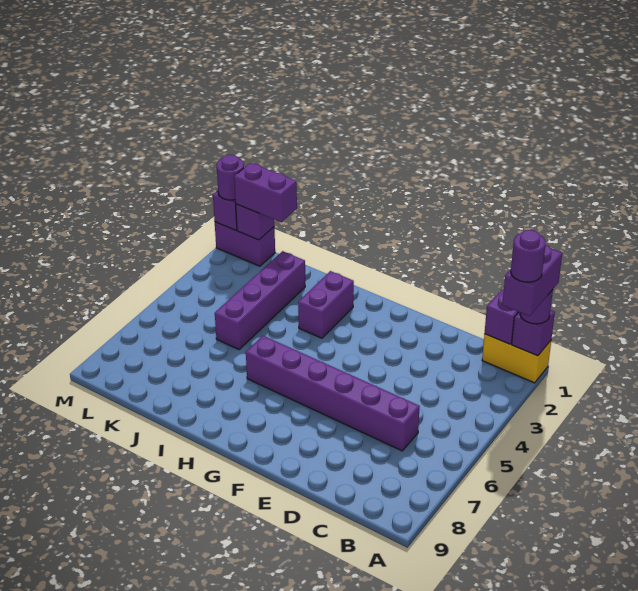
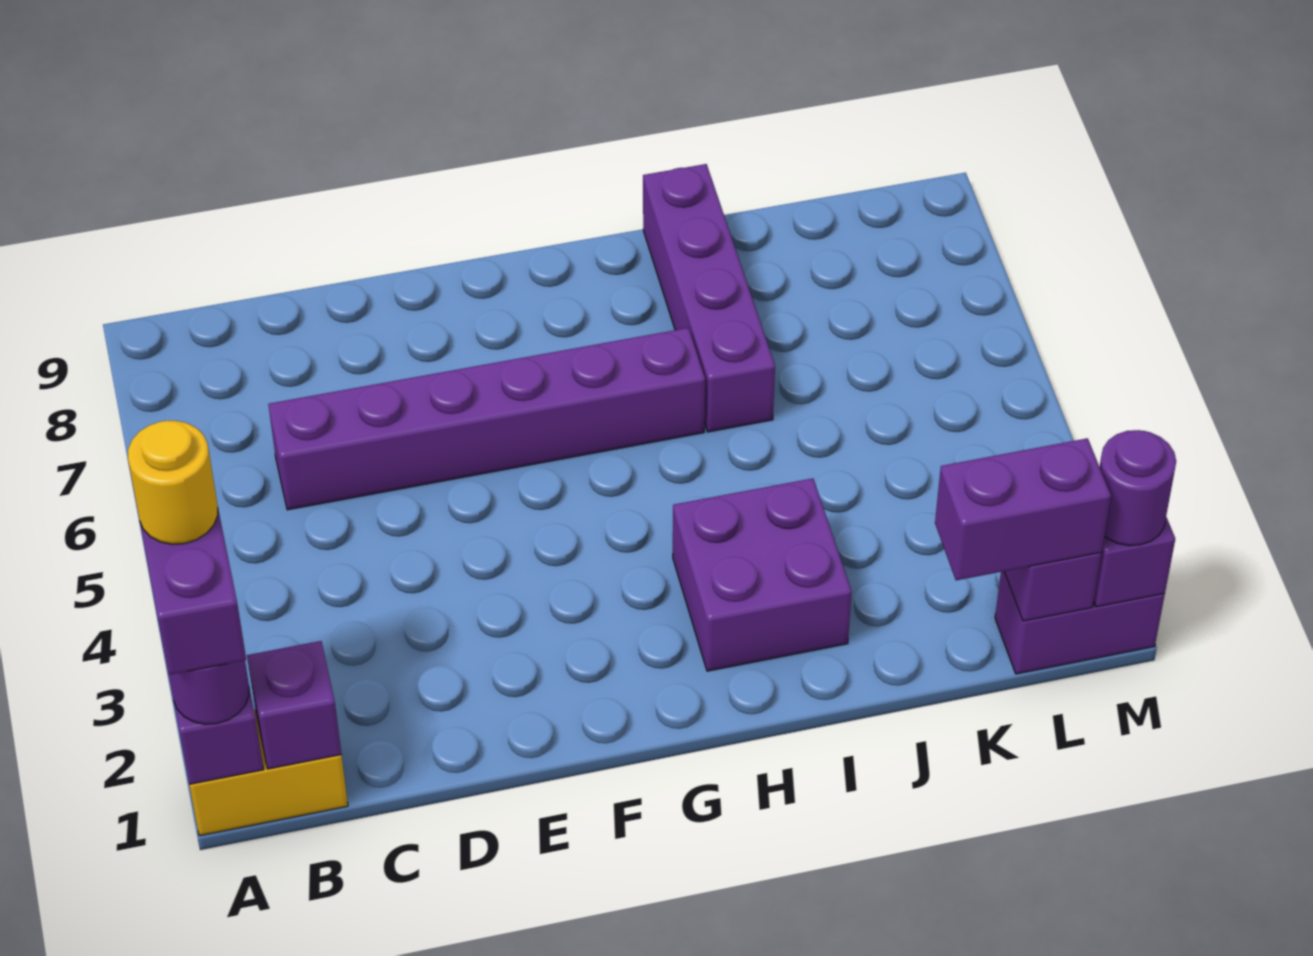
purple 1x1 round brick [511,230,546,282] -> yellow 1x1 round brick [128,421,218,544]
purple 1x2 brick [298,271,354,338] -> purple 2x2 brick [673,478,852,671]
purple 1x4 brick [215,251,305,349] -> purple 1x4 brick moved to [643,164,775,432]

